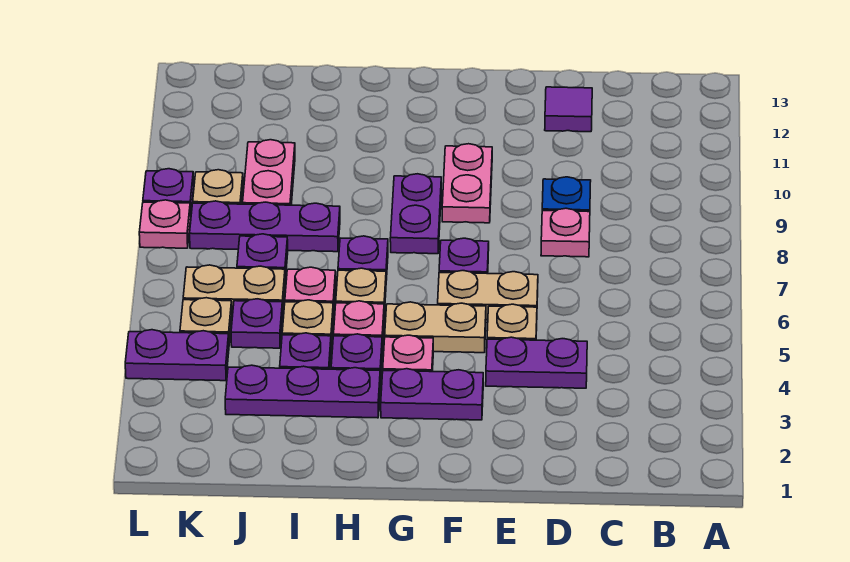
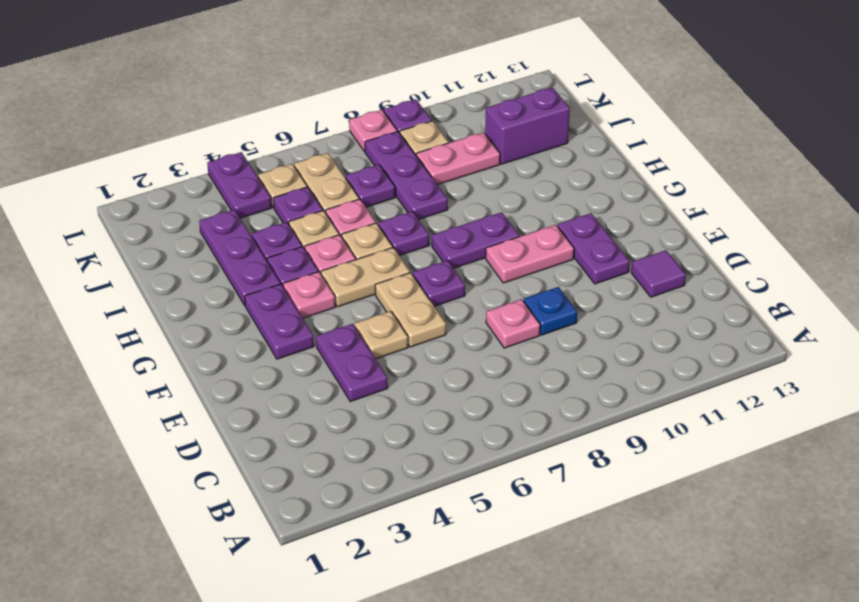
none -> purple 1x2 plate [558,213,630,284]
tan 1x2 plate [385,302,486,353] -> tan 1x2 plate turned to [321,248,410,307]
none -> purple 1x2 brick [485,87,570,164]

